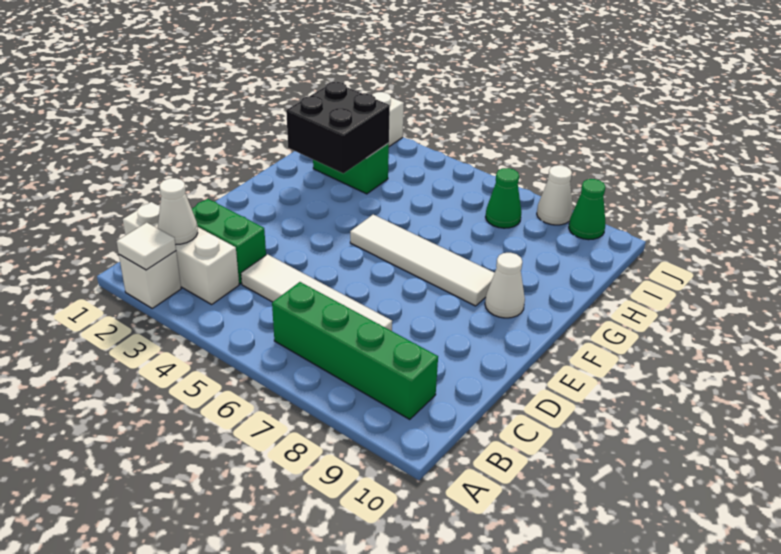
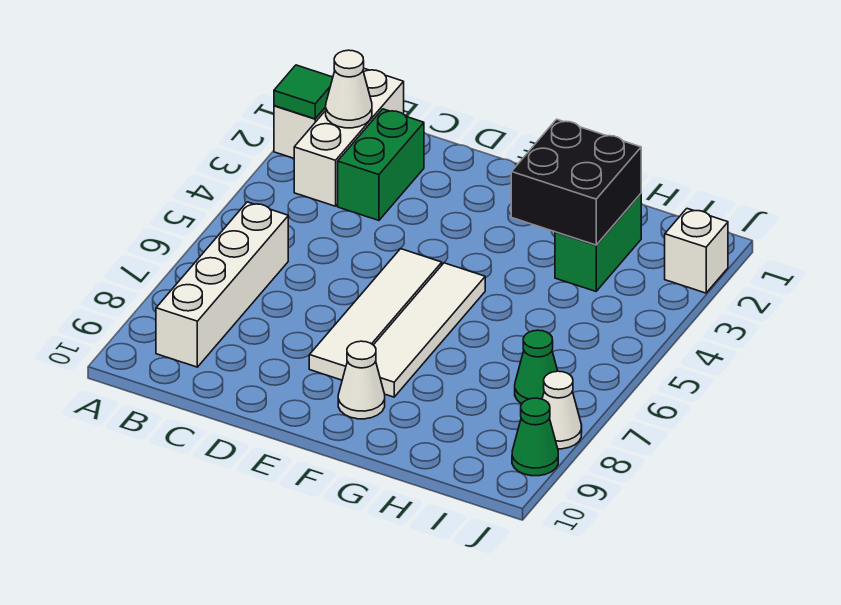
white 1x1 tile [116,223,176,270] -> green 1x1 tile [274,65,333,119]
green 1x4 brick [272,282,438,420] -> white 1x4 brick [156,202,288,367]
white 1x4 tile [241,254,392,331] -> white 1x4 tile moved to [309,249,442,380]

